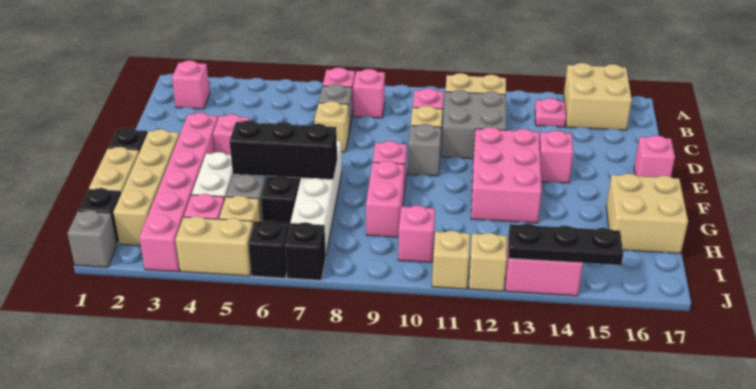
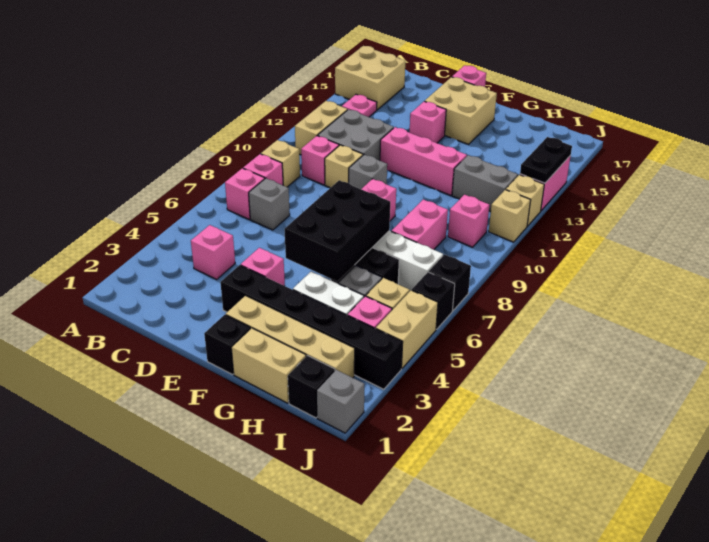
pink 1x1 brick [172,60,210,109] -> pink 1x1 brick moved to [191,225,235,280]
tan 1x1 brick [315,101,349,152] -> tan 1x1 brick moved to [261,140,300,187]
pink 1x6 brick [139,113,218,272] -> black 1x6 brick [220,265,403,389]
pink 2x3 brick [471,127,542,223] -> pink 1x3 brick [380,127,467,195]
black 1x3 brick [230,120,337,179] -> black 2x3 brick [285,180,390,281]
pink 1x2 brick [366,161,404,237] -> pink 1x2 brick turned to [391,200,448,250]
tan 2x2 brick [606,173,688,254] -> tan 2x2 brick moved to [425,77,497,144]
none -> grey 1x2 brick [452,155,518,212]
black 1x3 plate [509,224,623,265] -> black 1x2 plate [520,137,572,183]

